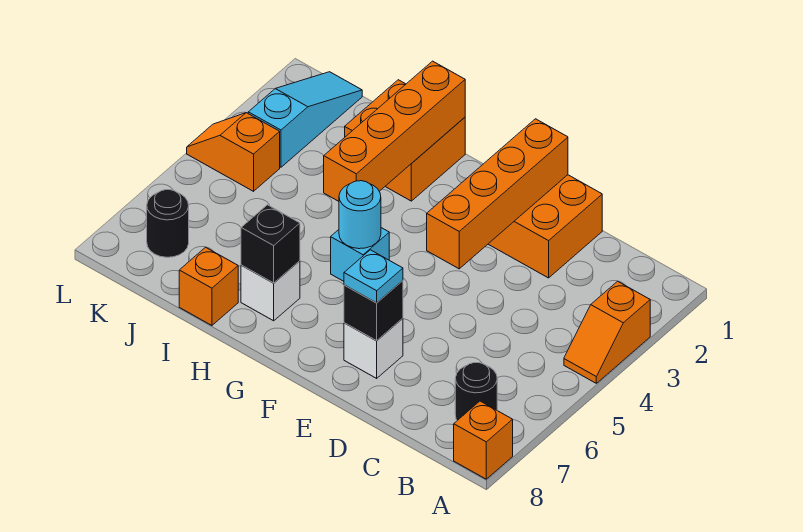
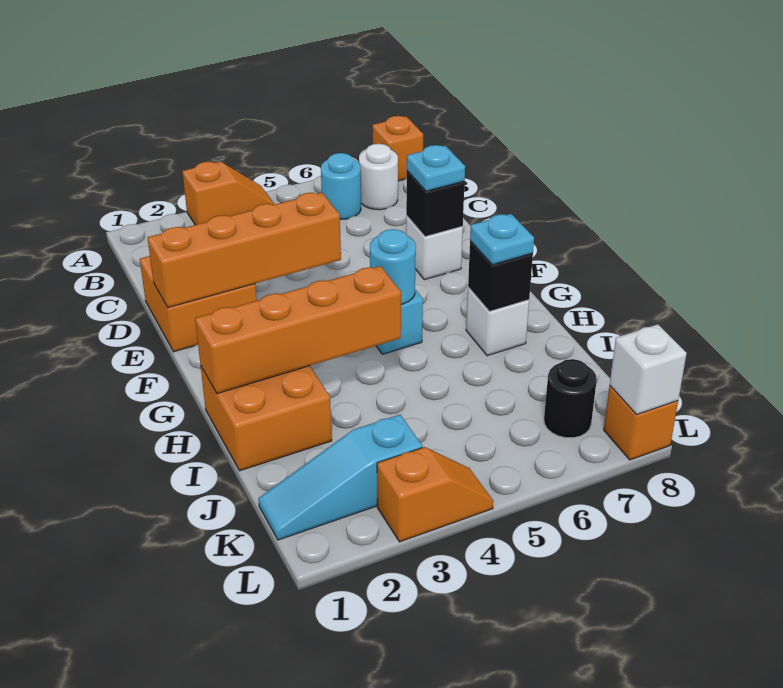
none -> cyan 1x1 round brick [321,153,361,219]
black 1x1 round brick [455,363,497,420] -> white 1x1 round brick [359,144,398,210]
none -> cyan 1x1 plate [470,214,534,265]
orange 1x1 brick [179,247,238,325] -> orange 1x1 brick moved to [604,386,678,460]
orange 1x2 slope [187,113,280,191] -> orange 1x2 slope turned to [377,447,493,542]
none -> white 1x1 brick [610,324,687,415]

